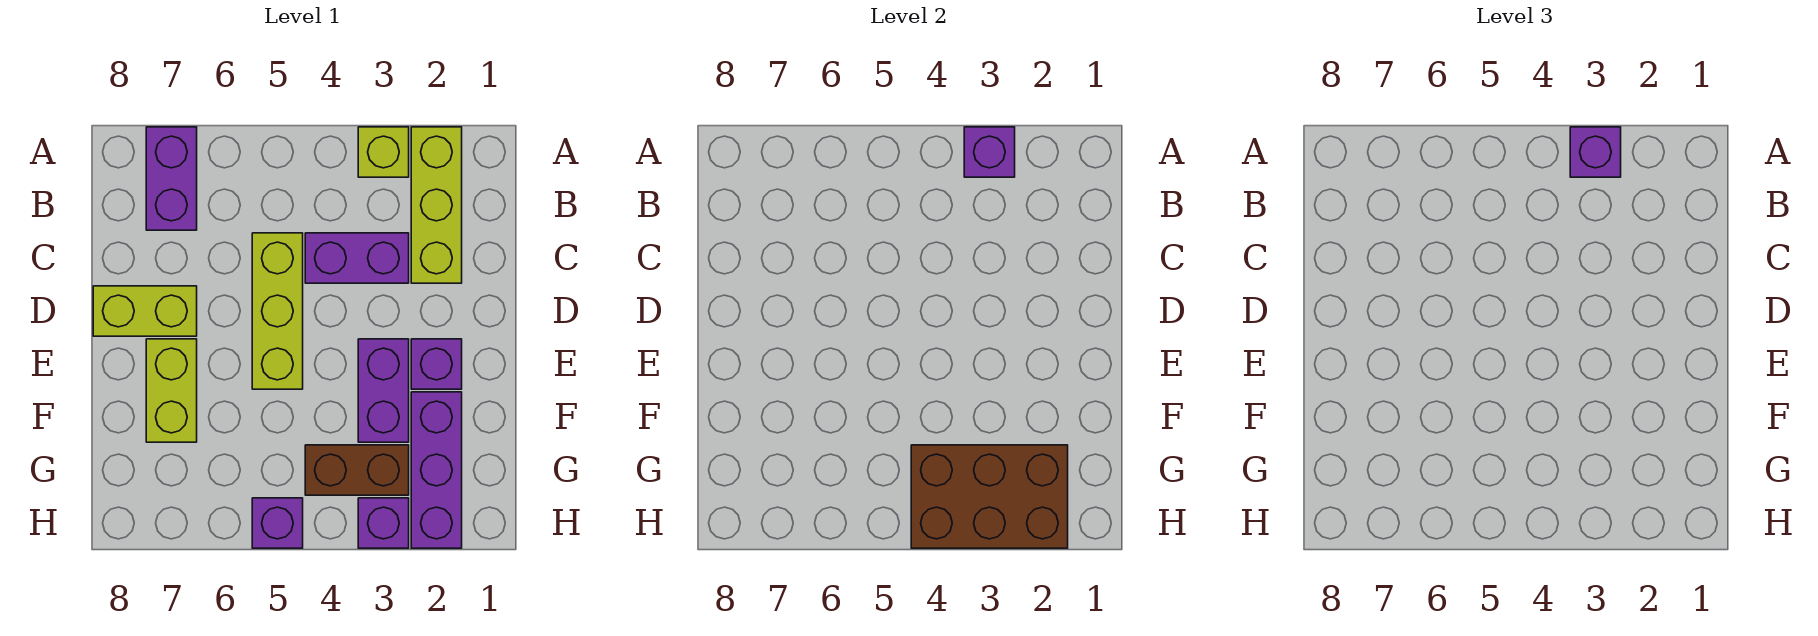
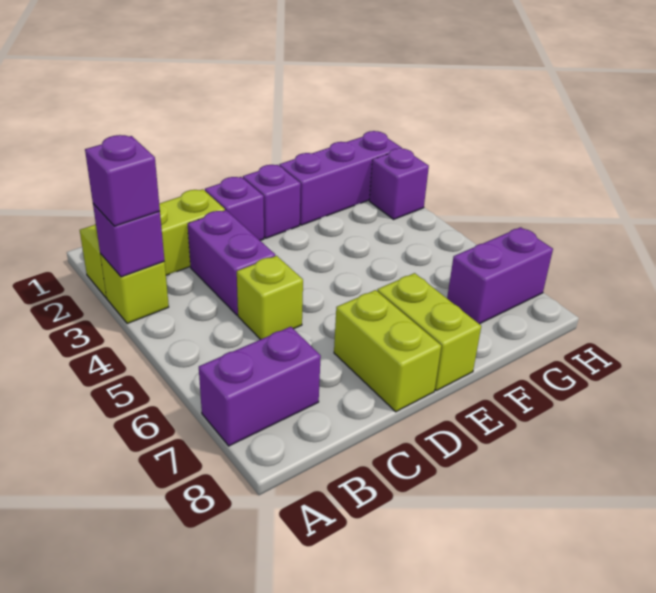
lime 1x3 brick [252,233,303,389] -> lime 1x1 brick [237,256,303,340]
purple 1x2 brick [358,339,409,442] -> purple 1x2 brick moved to [447,227,553,324]
lime 1x2 brick [146,339,197,442] -> lime 1x2 brick turned to [377,273,481,391]
brown 2x3 brick [911,445,1068,548] -> none
brown 1x2 brick [305,445,409,495] -> none
purple 1x1 brick [252,498,303,548] -> purple 1x1 brick moved to [205,177,264,240]

